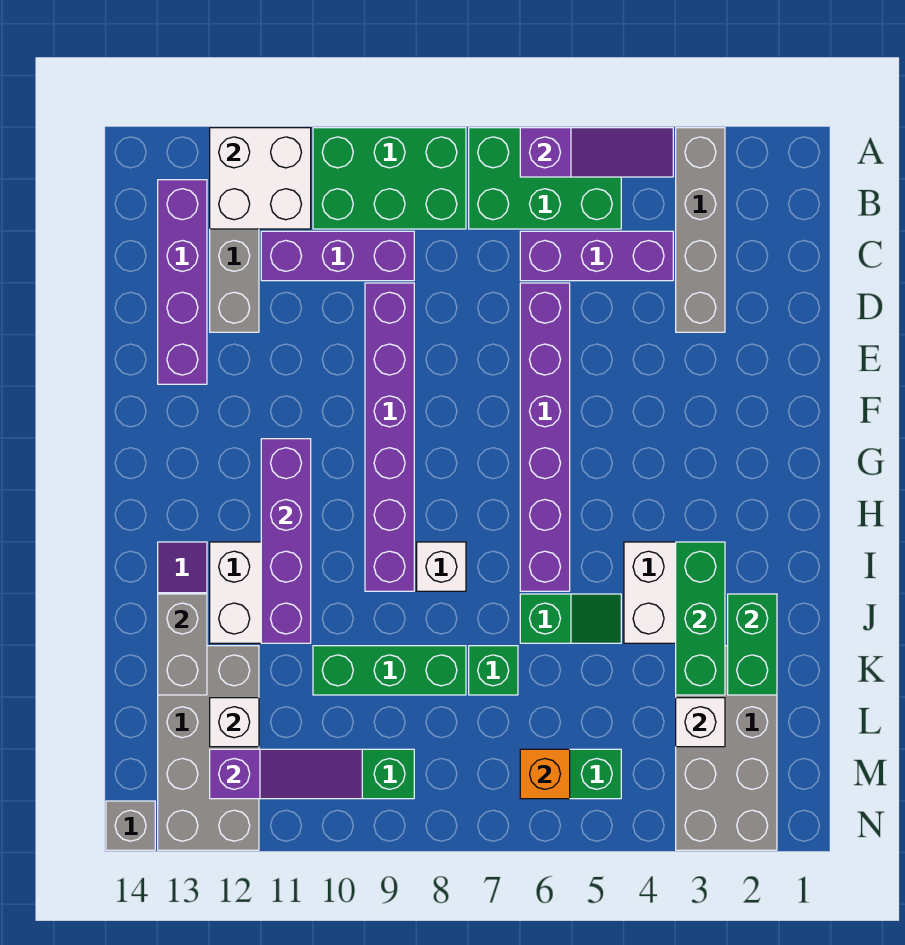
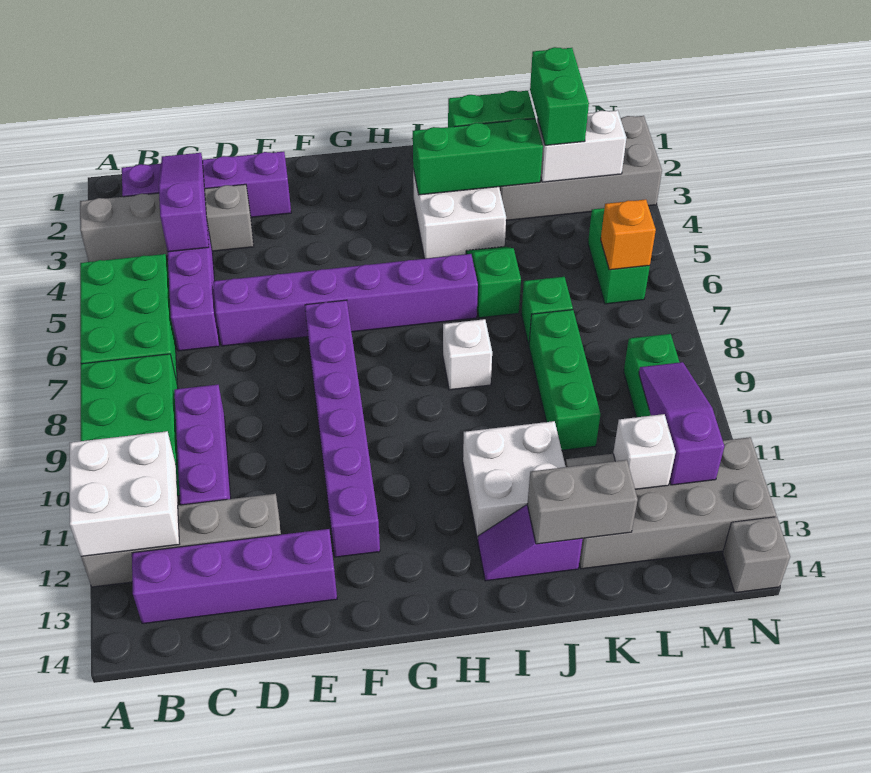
purple 1x3 slope [520,128,673,177] -> purple 1x3 slope moved to [159,153,209,252]
purple 1x6 brick [365,283,414,591] -> purple 1x6 brick turned to [305,300,380,557]
purple 1x4 brick [261,439,311,643] -> purple 1x4 brick moved to [122,152,291,217]
none -> green 1x2 brick [530,47,589,145]
white 1x1 brick [676,698,725,747] -> white 1x2 brick [537,110,626,182]

